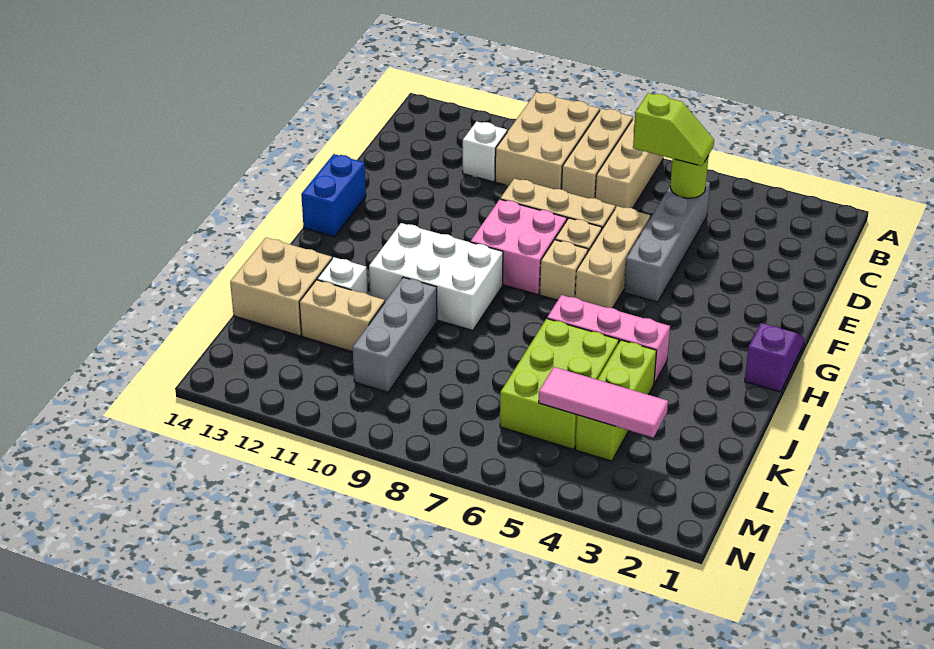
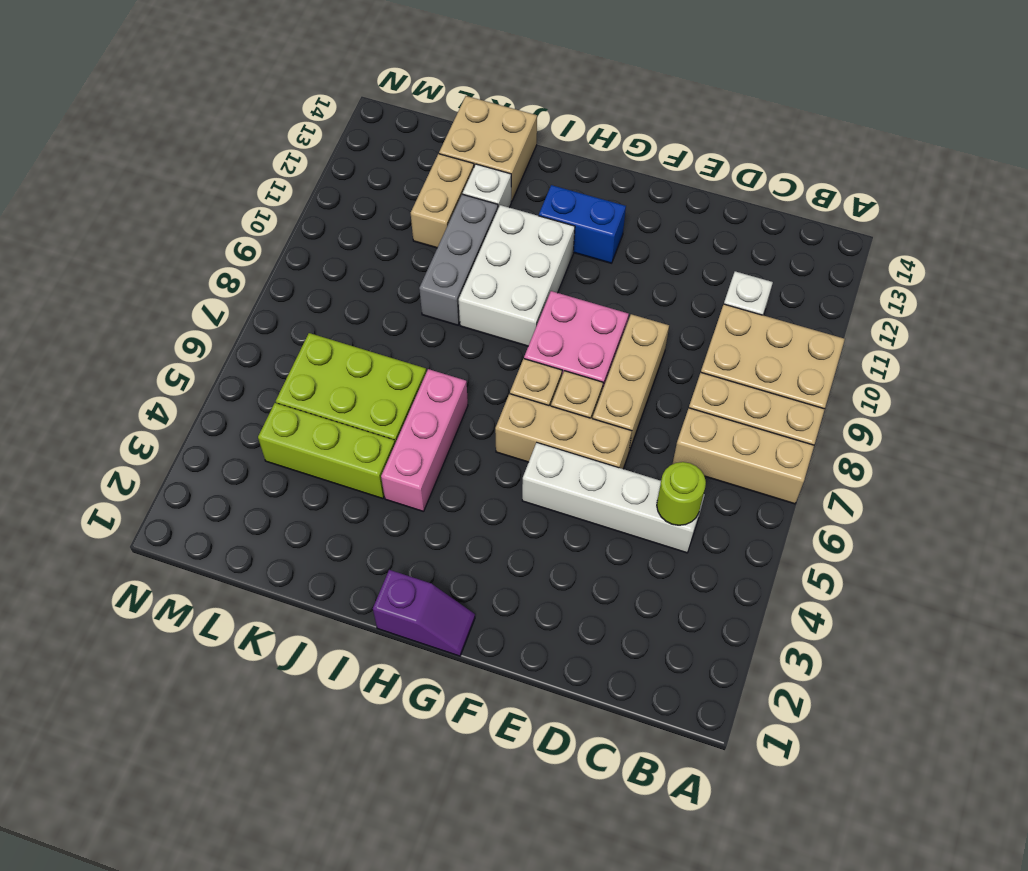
grey 1x4 brick [624,181,710,302] -> white 1x4 brick [522,443,705,553]
lime 1x2 slope [633,93,714,166] -> none
blue 1x2 brick [301,154,366,237] -> blue 1x2 brick moved to [539,185,626,263]
grey 1x3 brick [353,277,437,392] -> grey 1x3 brick turned to [419,194,498,325]
pink 1x3 tile [539,367,668,438] -> none

